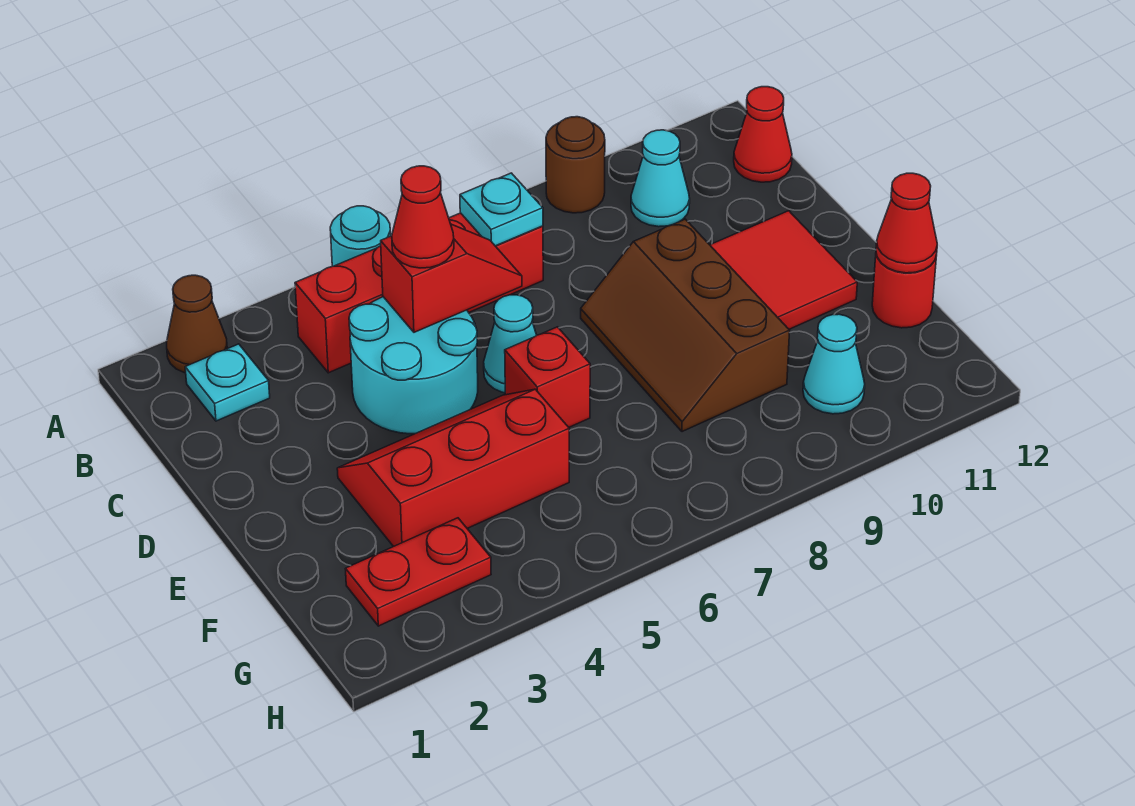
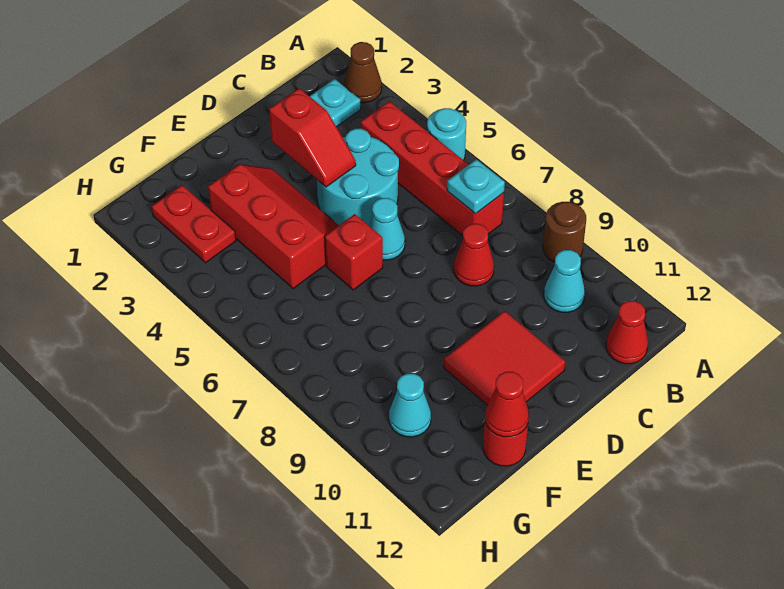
red 1x2 slope [381,224,522,332] -> red 1x2 slope moved to [269,88,356,187]
red 1x1 cone [392,166,454,268] -> red 1x1 cone moved to [454,224,494,286]
brown 2x3 slope [581,219,790,432] -> none

